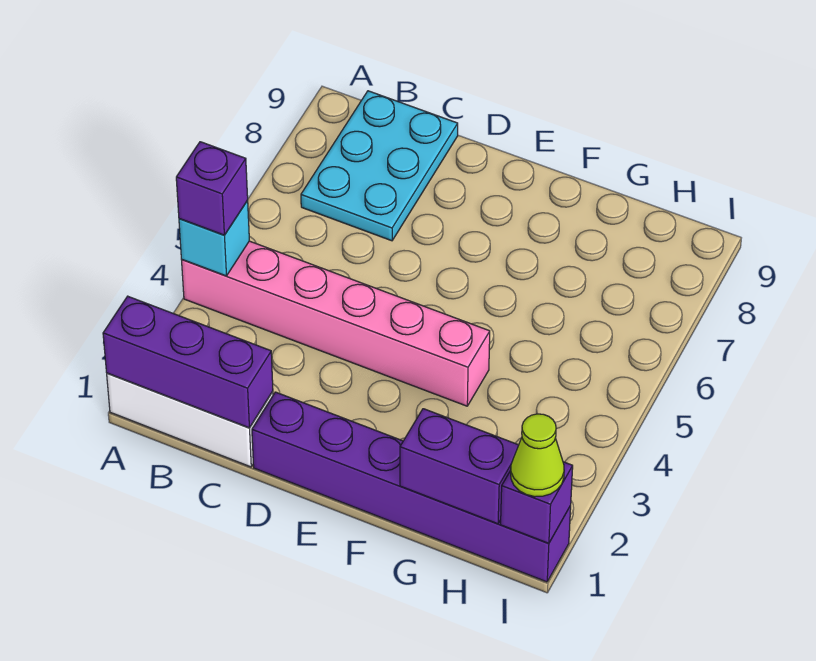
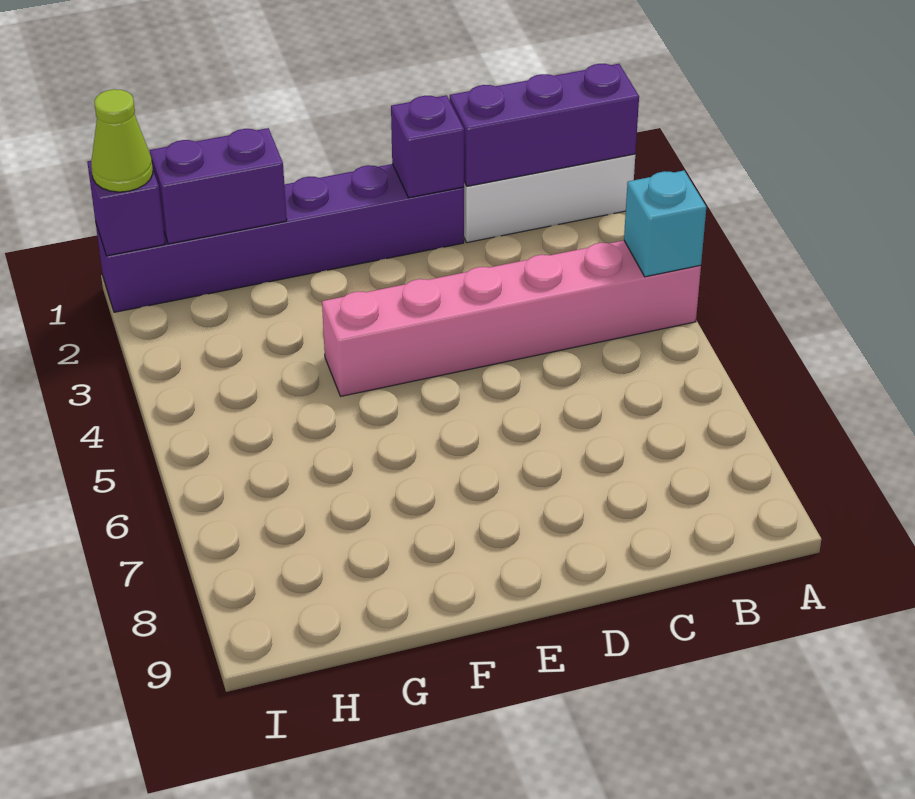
purple 1x1 brick [176,142,248,235] -> purple 1x1 brick moved to [391,95,464,198]
cyan 2x3 plate [301,91,458,241] -> none

